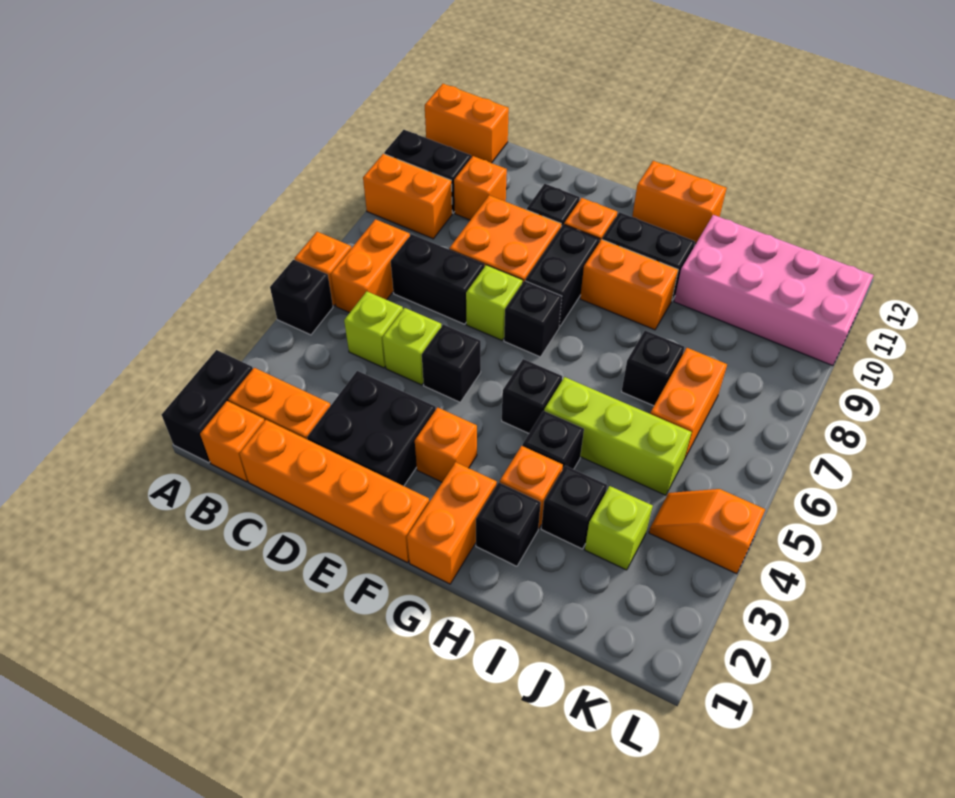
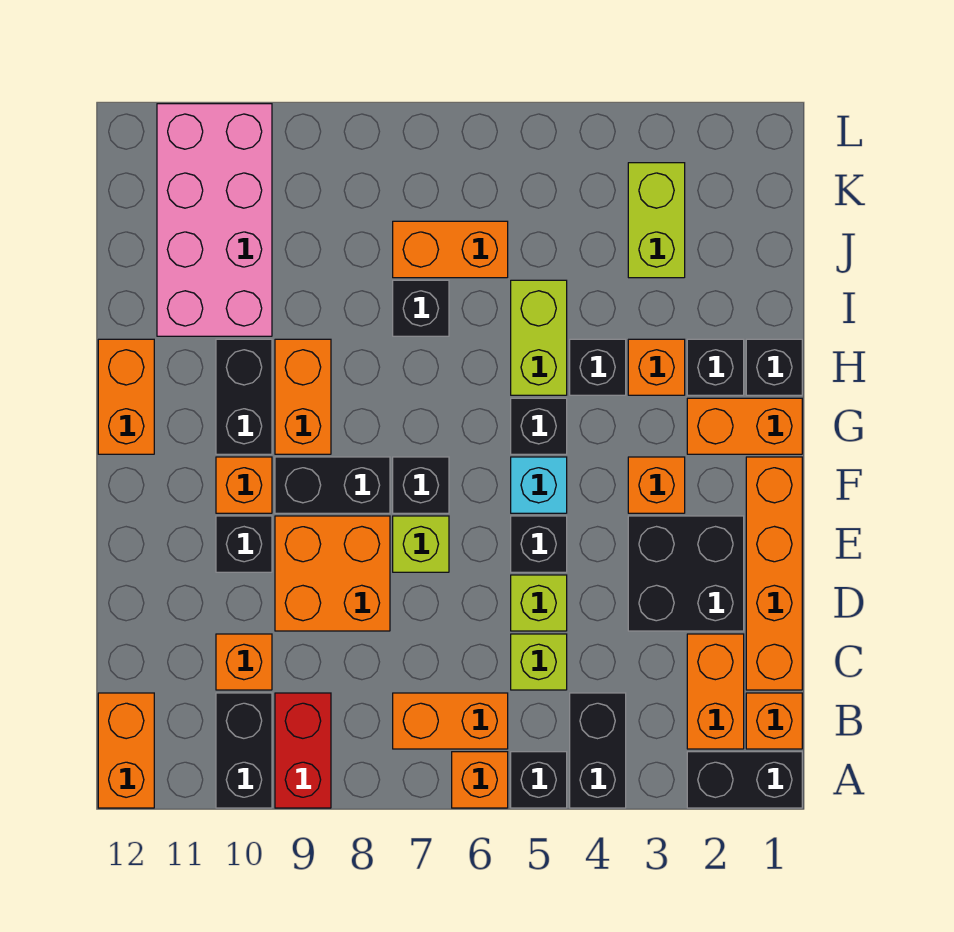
orange 1x2 brick [363,154,452,239] -> red 1x2 brick [275,693,331,808]
black 1x2 brick [391,234,484,324] -> black 1x2 brick moved to [570,693,626,808]
none -> cyan 1x1 brick [511,457,567,513]
lime 1x3 brick [544,377,691,495] -> lime 1x2 brick [511,280,567,395]
black 1x1 brick [541,466,607,549] -> black 1x1 brick moved to [746,339,802,395]
lime 1x1 brick [585,486,653,570] -> lime 1x2 brick [628,163,685,278]
orange 1x2 slope [649,489,765,574] -> none

